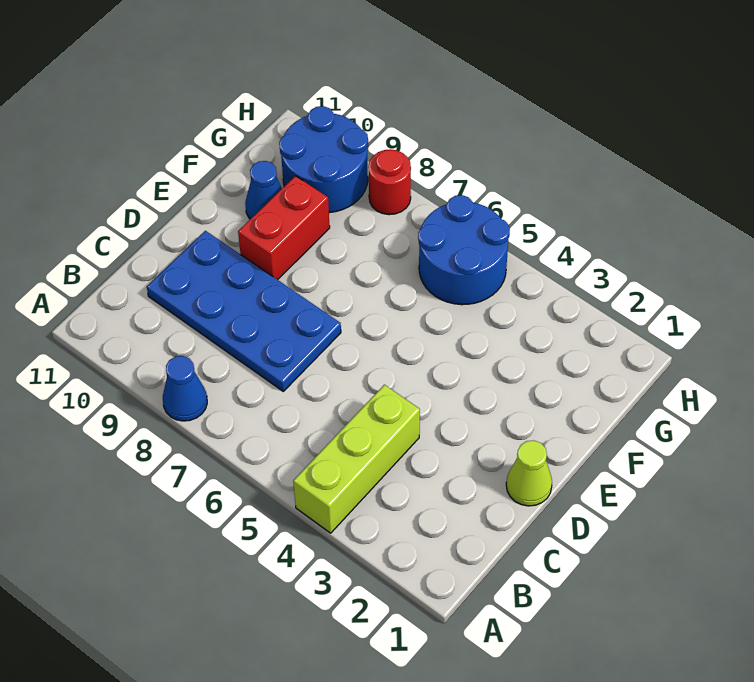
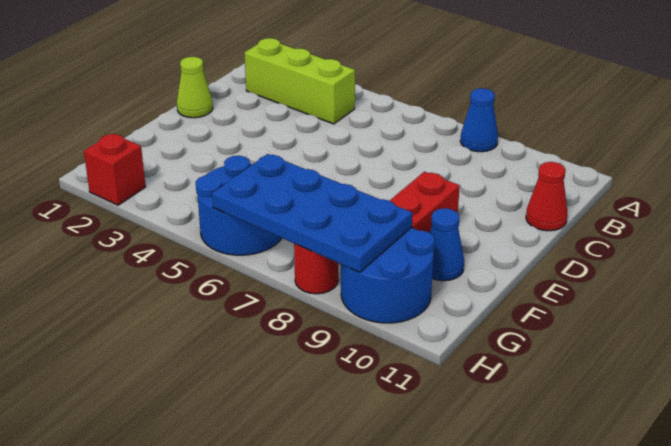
lime 1x3 brick [293,385,420,533] -> lime 1x3 brick turned to [245,38,355,124]
blue 2x4 plate [147,231,341,391] -> blue 2x4 plate moved to [212,154,412,272]
none -> red 1x1 cone [526,162,567,231]
none -> red 1x1 brick [84,134,146,205]

